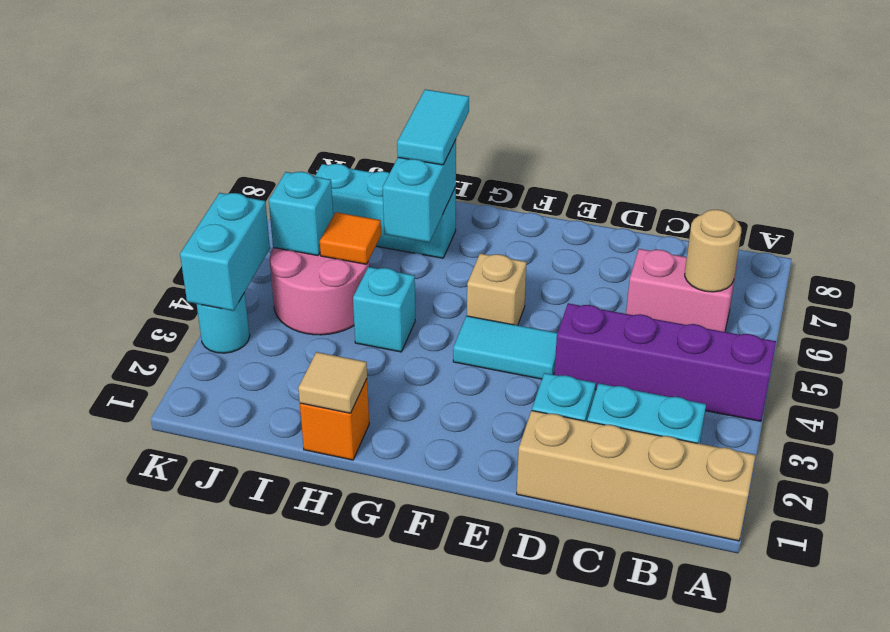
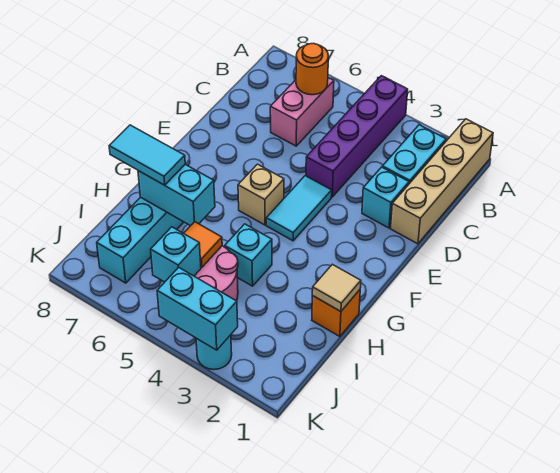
tan 1x1 round brick [685,210,741,292] -> orange 1x1 round brick [296,43,328,95]

